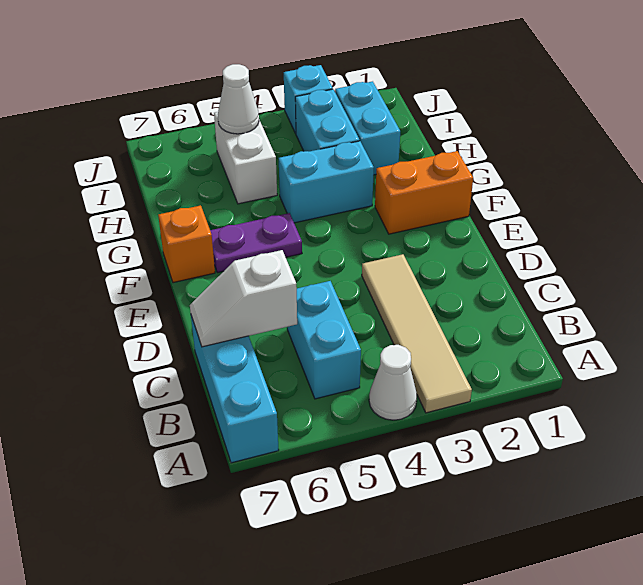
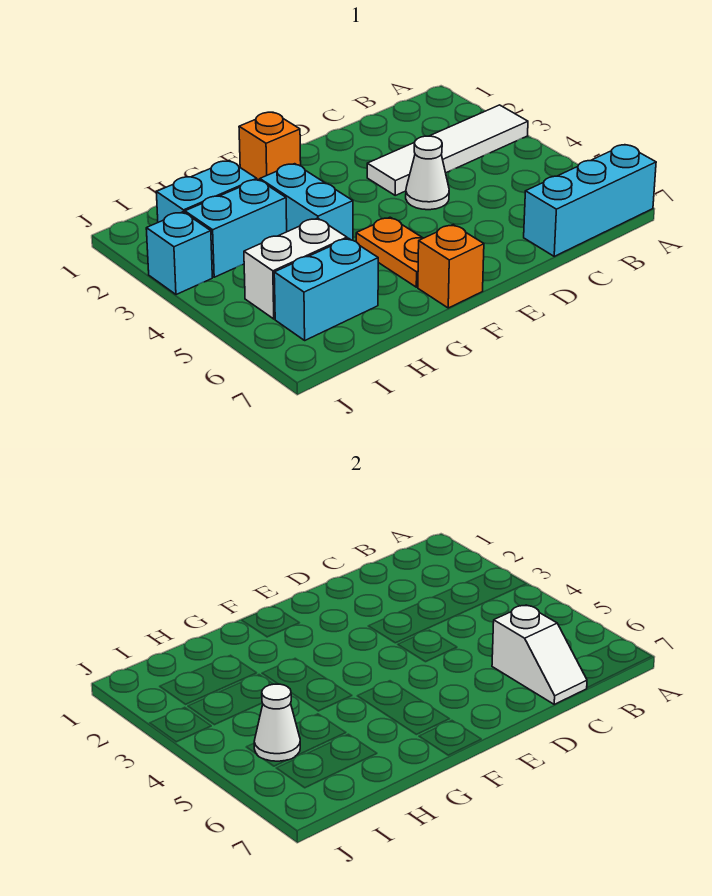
tan 1x4 tile [362,254,472,413] -> white 1x4 tile [367,105,528,195]
white 1x1 cone [369,345,417,420] -> white 1x1 cone moved to [406,136,449,210]
cyan 1x2 brick [287,281,361,399] -> cyan 1x2 brick moved to [274,238,378,340]
orange 1x2 brick [375,151,473,234] -> orange 1x1 brick [239,112,301,180]
purple 1x2 plate [210,213,302,273] -> orange 1x2 plate [356,217,423,287]

